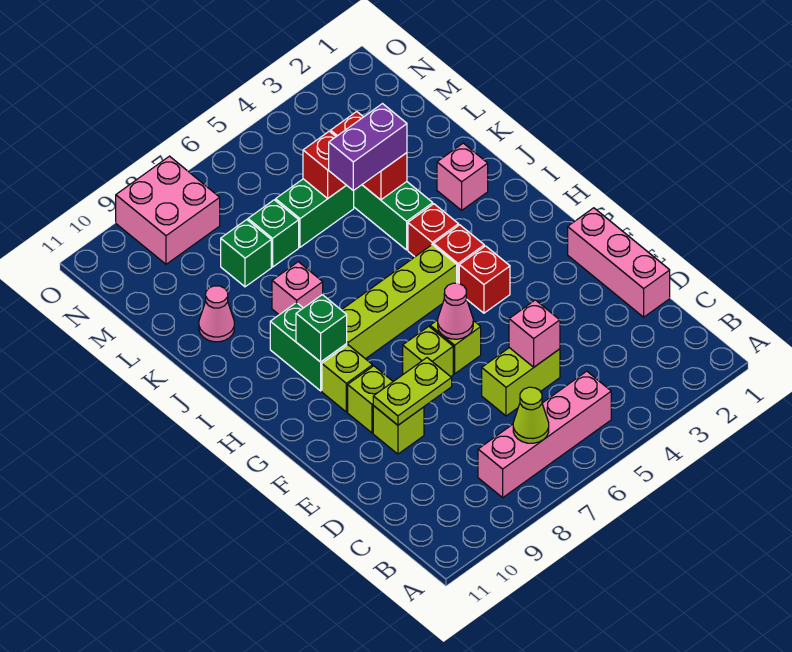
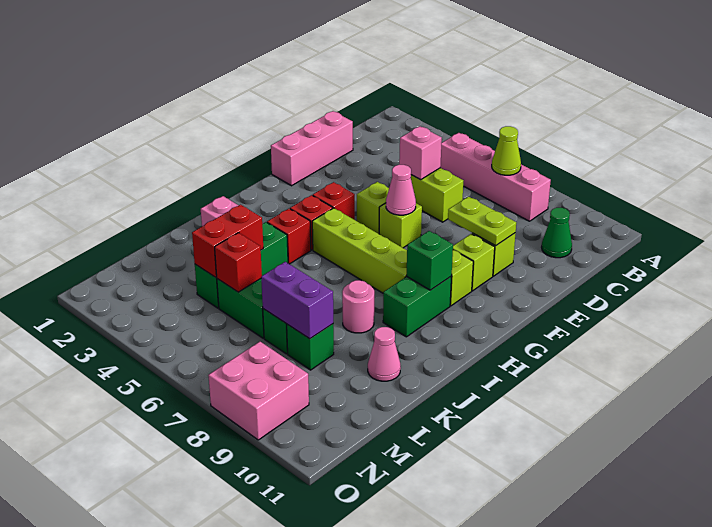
none -> green 1x1 cone [542,208,572,258]
lime 1x1 brick [403,326,453,377] -> lime 1x1 brick moved to [357,182,389,234]
pink 1x1 brick [272,262,323,315] -> pink 1x1 round brick [342,280,374,333]
purple 1x2 brick [329,104,407,191] -> purple 1x2 brick moved to [261,262,333,339]

